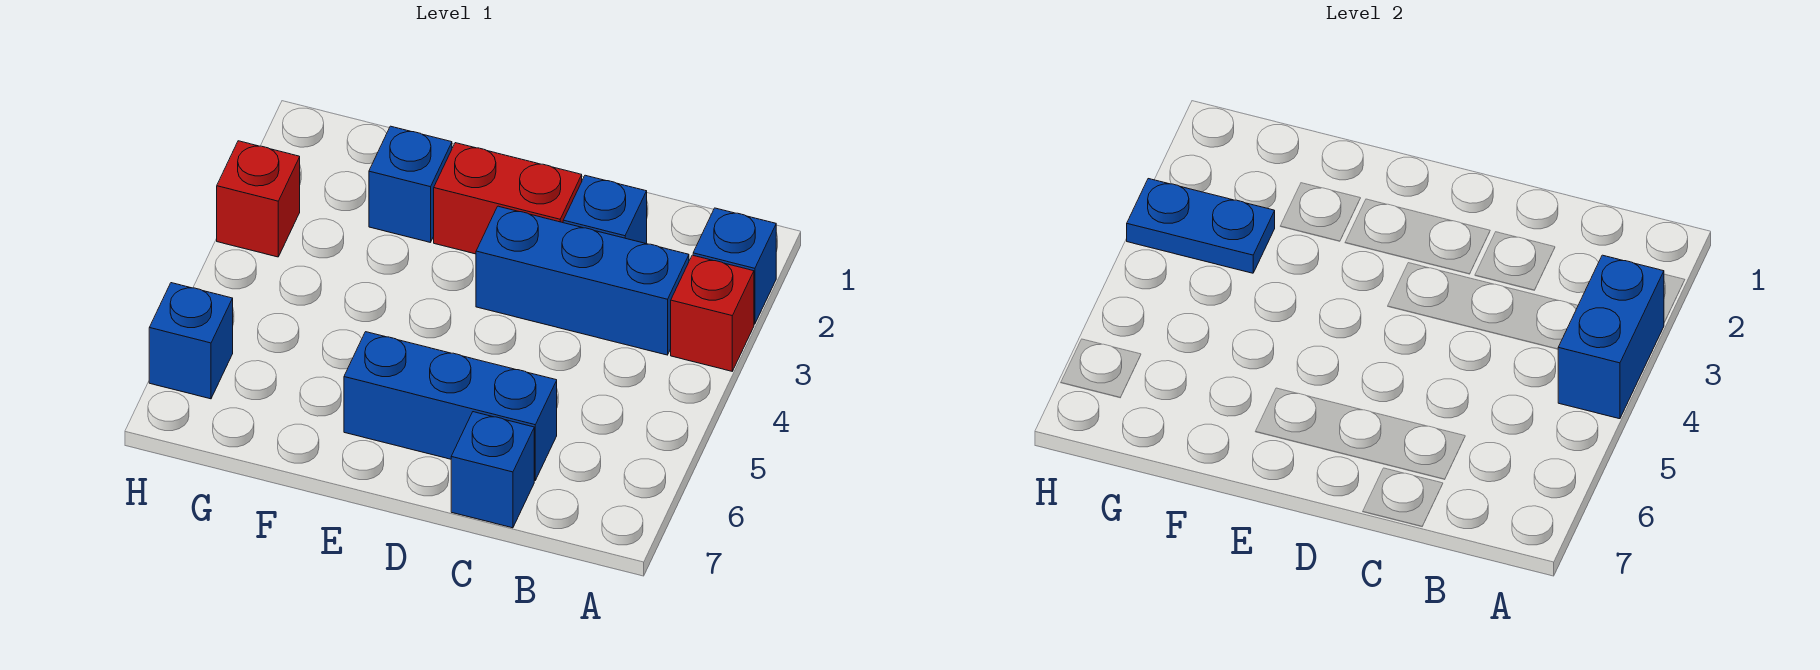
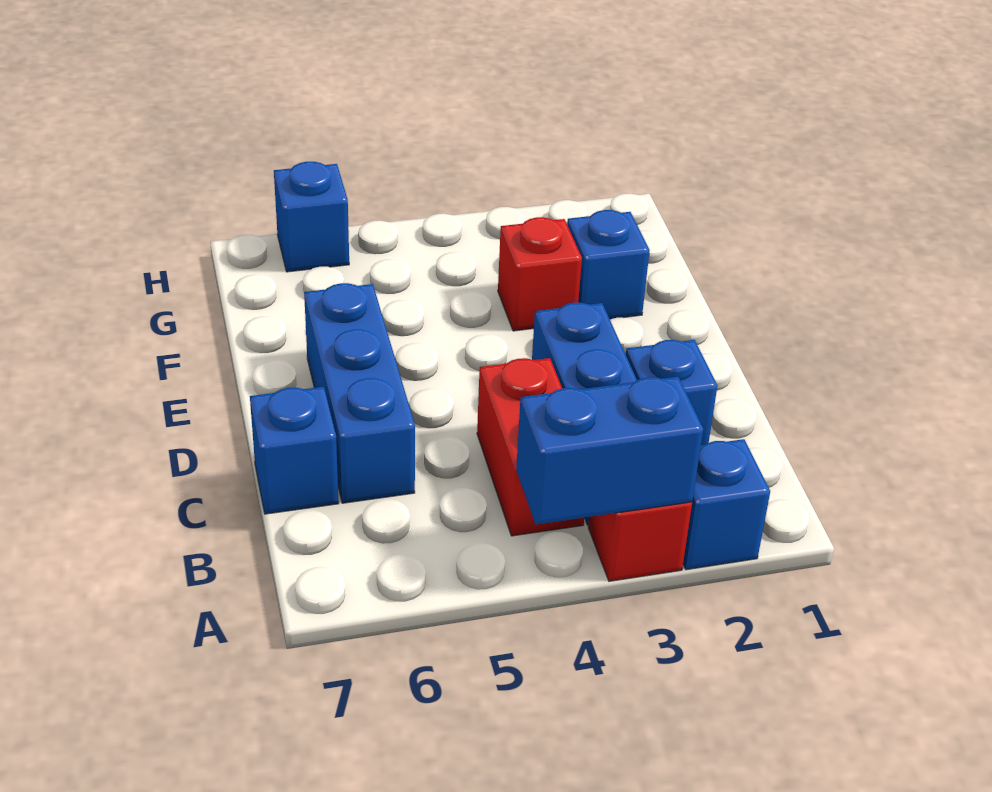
red 1x2 brick [434,143,582,254] -> red 1x2 brick moved to [477,358,584,536]
blue 1x2 plate [1127,179,1275,273] -> none
red 1x1 brick [217,141,300,257] -> red 1x1 brick moved to [498,217,582,331]

